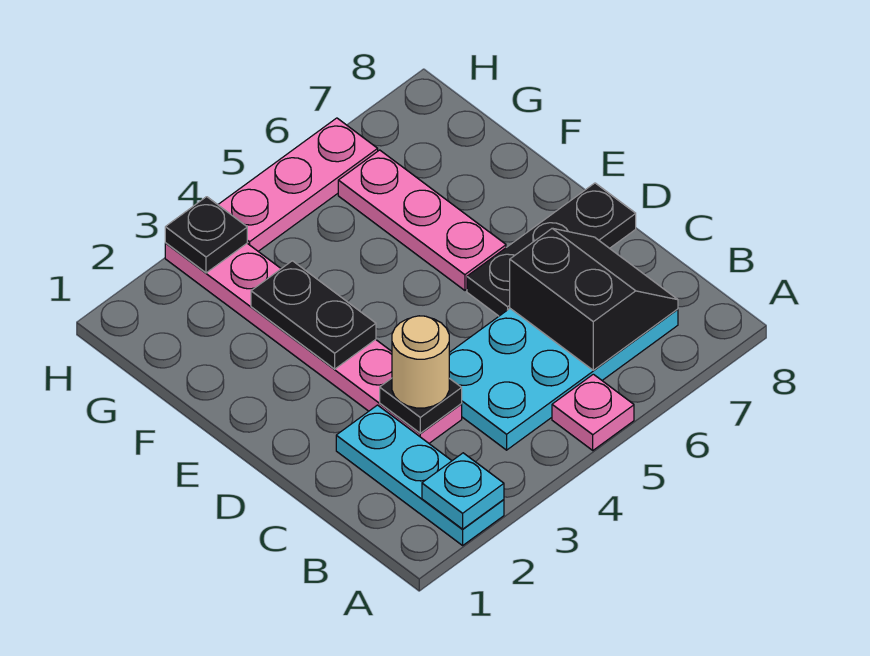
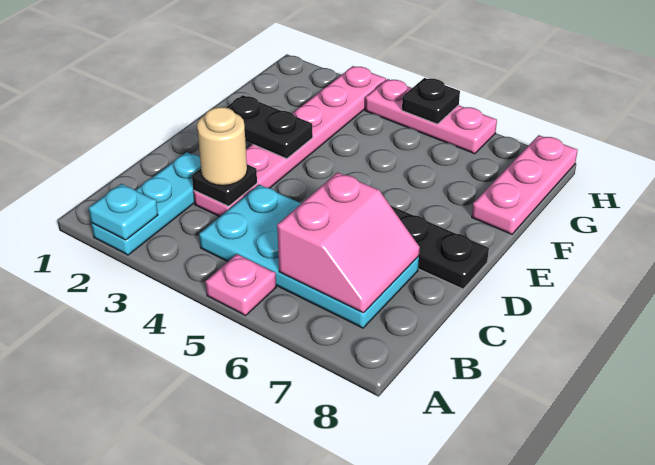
black 2x2 slope [510,228,678,370] -> pink 2x2 slope [277,172,420,313]
black 1x2 plate [251,261,376,369] -> black 1x2 plate turned to [226,95,313,159]
pink 1x3 plate [338,150,506,290] -> pink 1x3 plate moved to [472,135,578,234]
black 1x1 plate [165,197,247,273] -> black 1x1 plate moved to [402,78,460,124]

